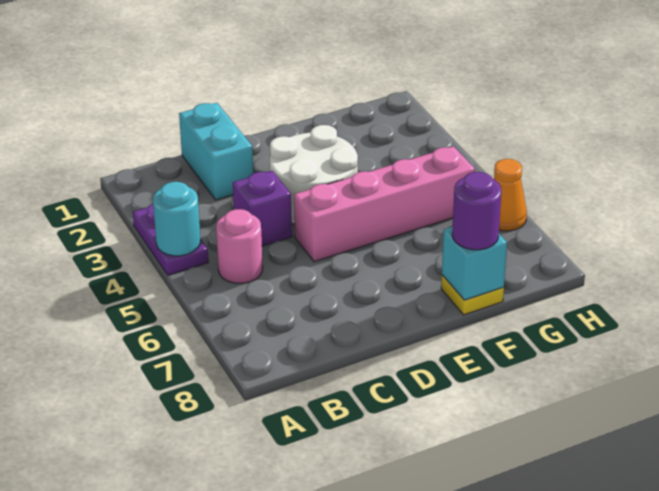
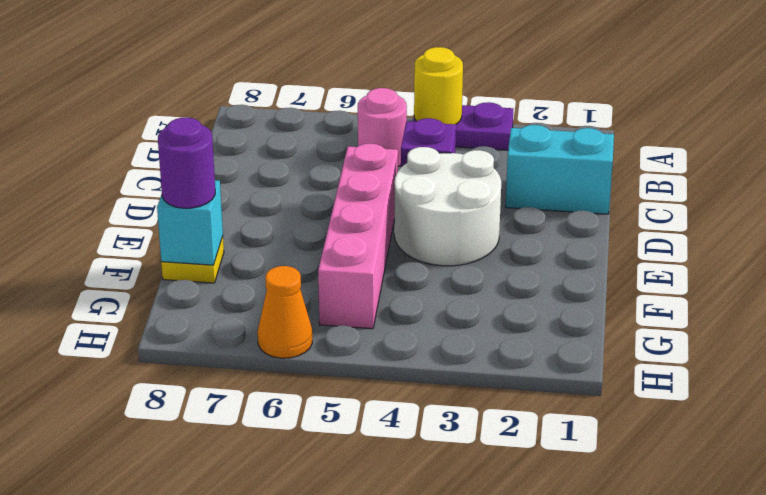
cyan 1x1 round brick [153,182,200,256] -> yellow 1x1 round brick [414,47,463,124]

